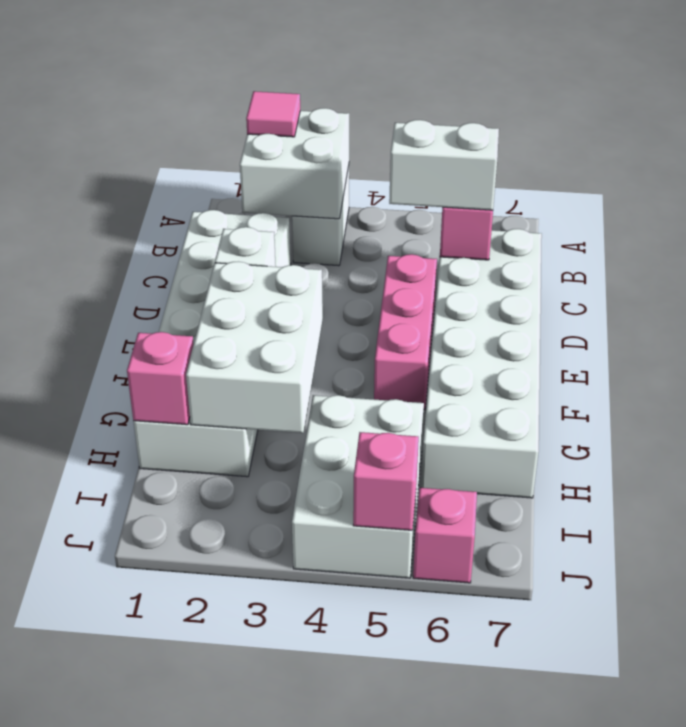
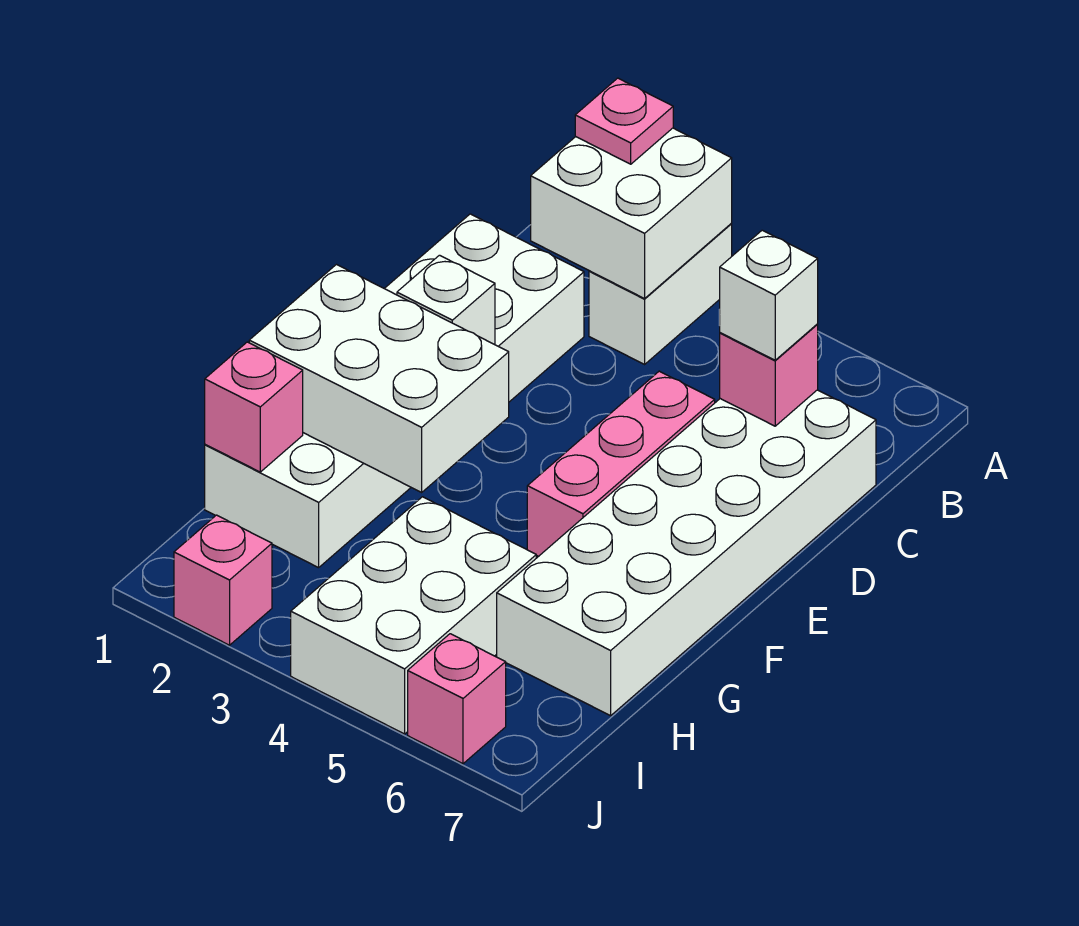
pink 1x1 tile [246,91,300,137] -> pink 1x1 plate [575,78,673,164]
white 1x2 brick [389,120,499,210] -> white 1x1 brick [719,230,818,360]
white 2x3 brick [186,262,323,433] -> white 2x3 brick turned to [249,265,509,492]
pink 1x1 brick [353,432,419,530] -> pink 1x1 brick moved to [174,515,272,645]

